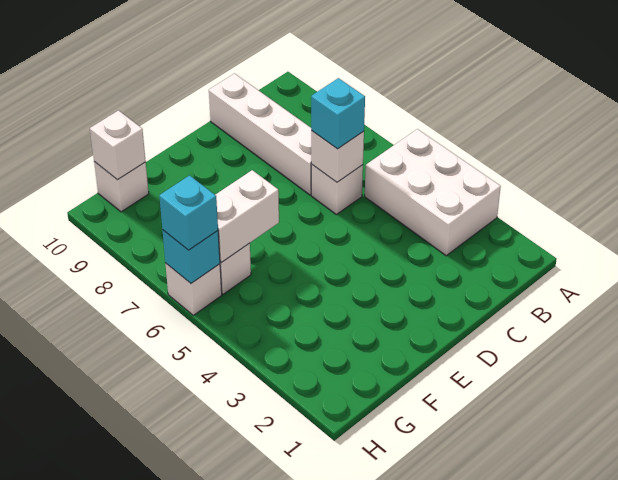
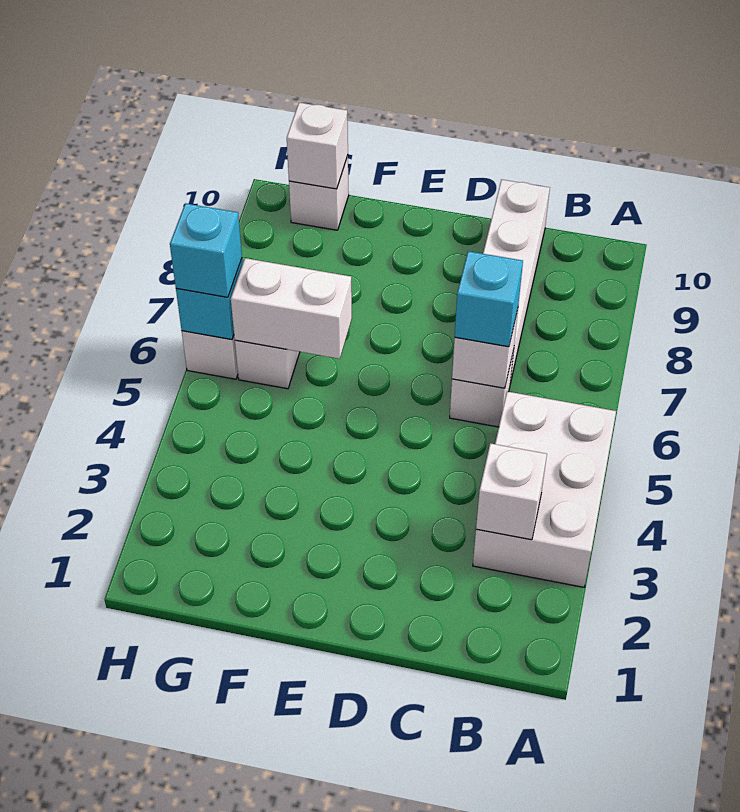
none -> white 1x1 brick [476,443,547,540]

